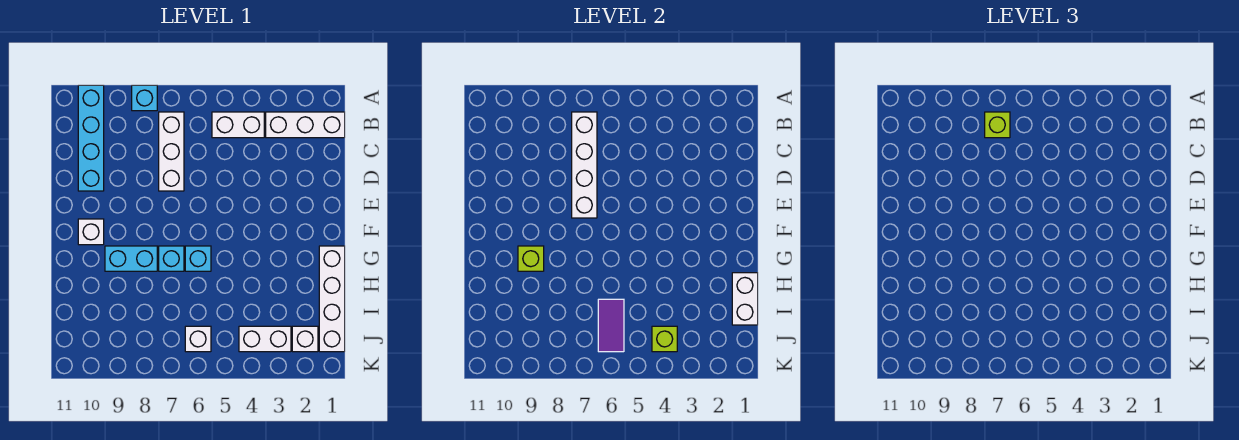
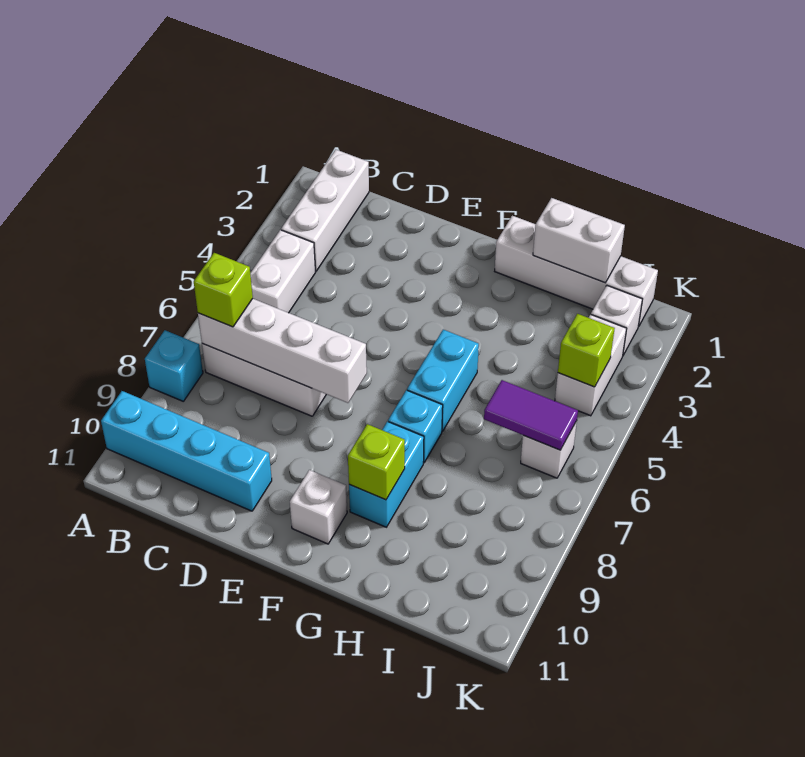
cyan 1x1 brick [185,246,211,271] -> cyan 1x2 brick [407,330,479,431]

